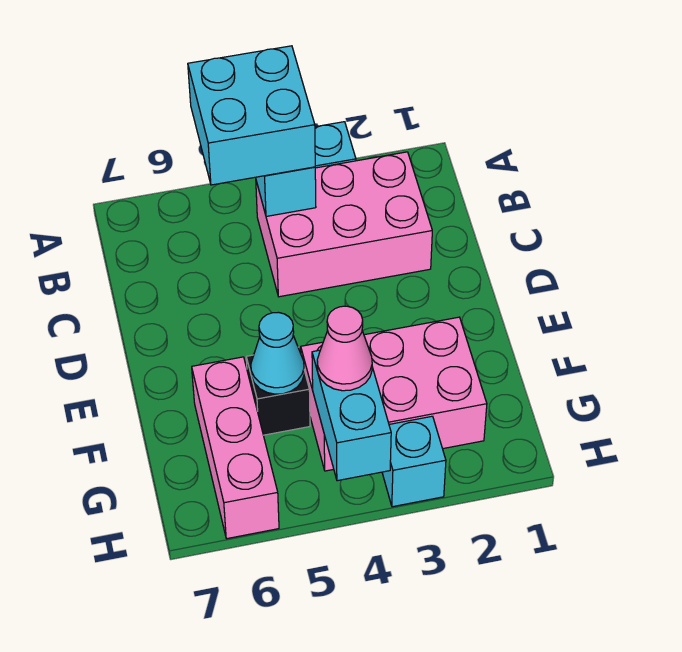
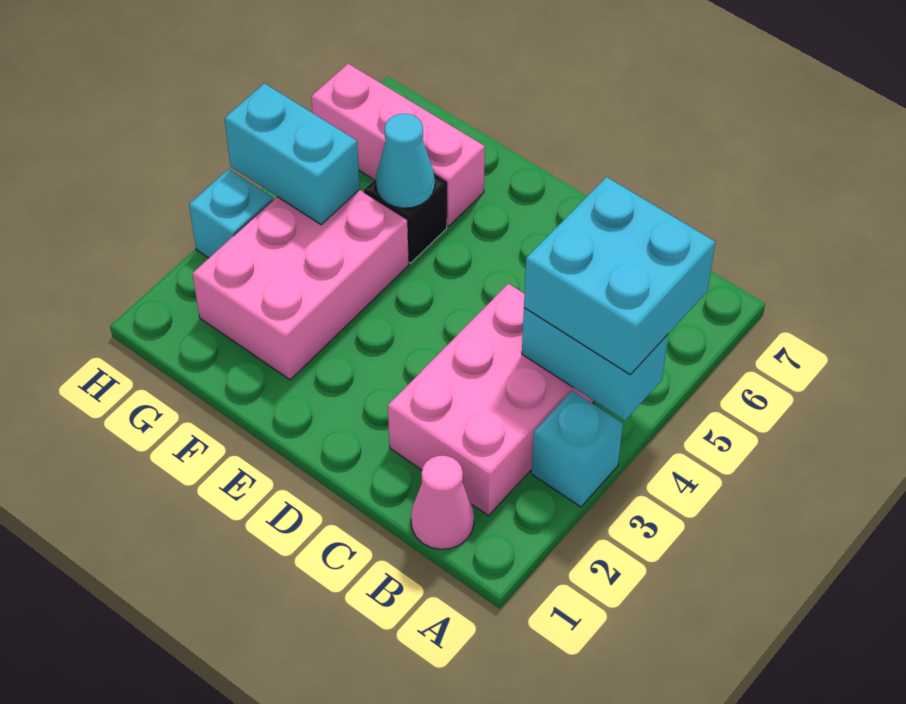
pink 1x1 cone [317,306,372,391] -> pink 1x1 cone moved to [411,456,474,549]

